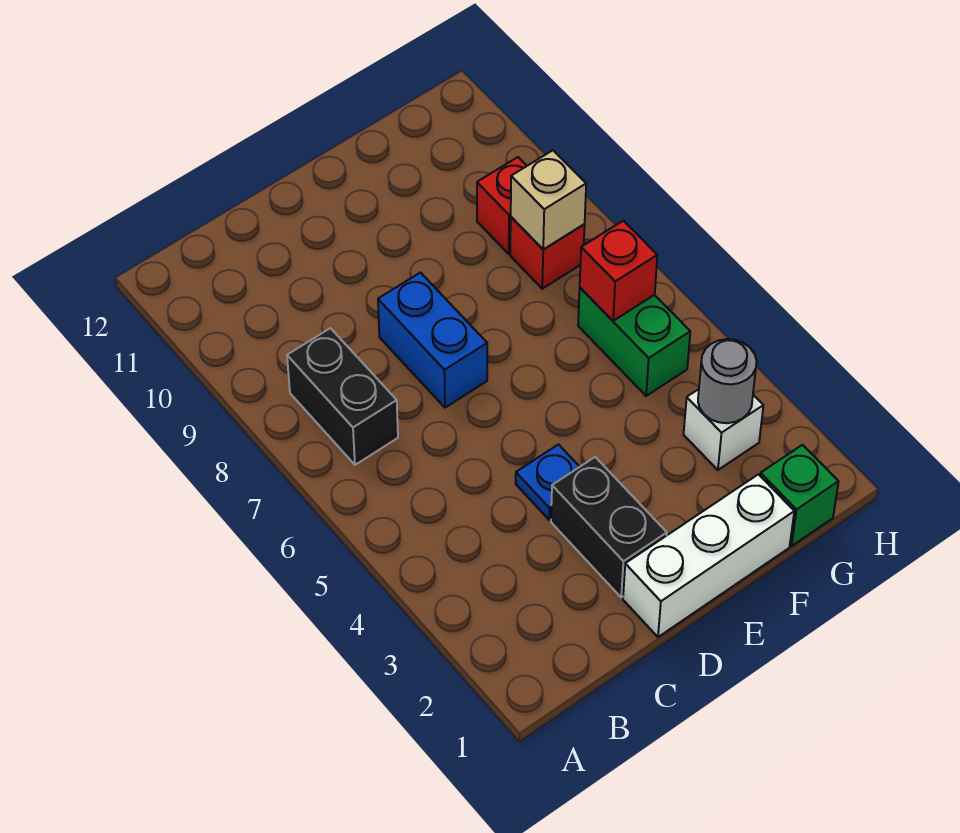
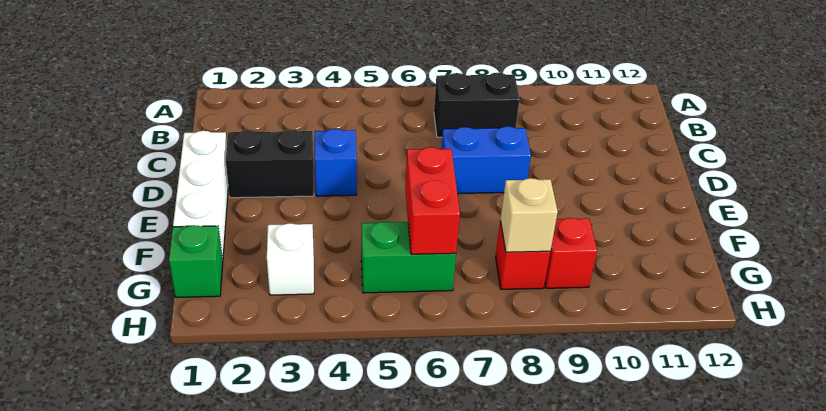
blue 1x1 plate [516,445,579,520] -> blue 1x1 brick [315,129,357,196]
grey 1x1 round brick [698,339,757,423] -> none
red 1x1 brick [580,221,657,321] -> red 1x2 brick [406,147,460,254]

